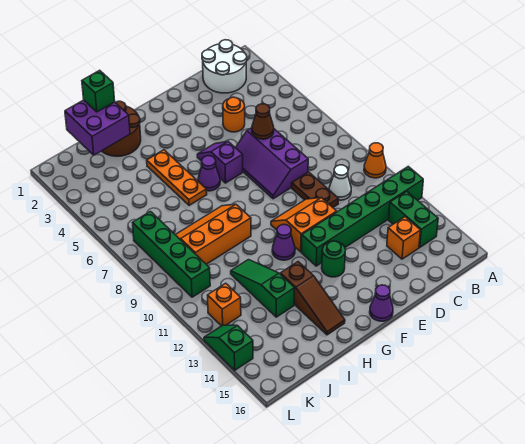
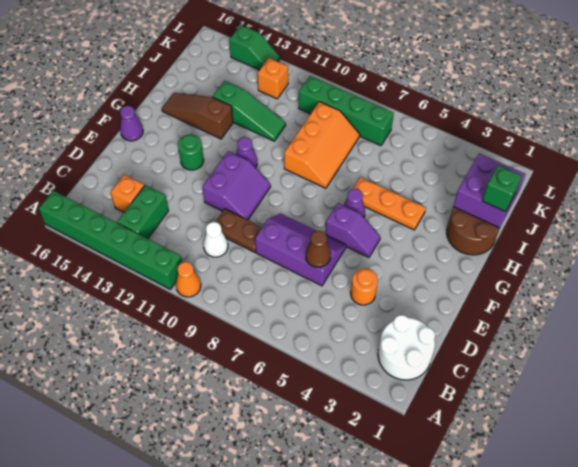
green 1x6 brick [301,167,423,266] -> green 1x6 brick turned to [39,191,182,289]
green 1x2 brick [389,191,438,247] -> green 1x2 brick turned to [117,185,169,239]
orange 2x2 slope [271,198,337,252] -> purple 2x2 slope [202,151,271,220]

